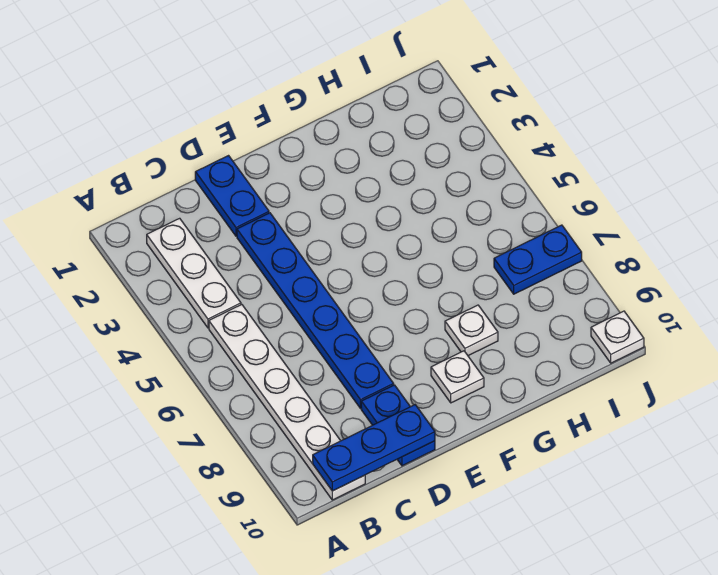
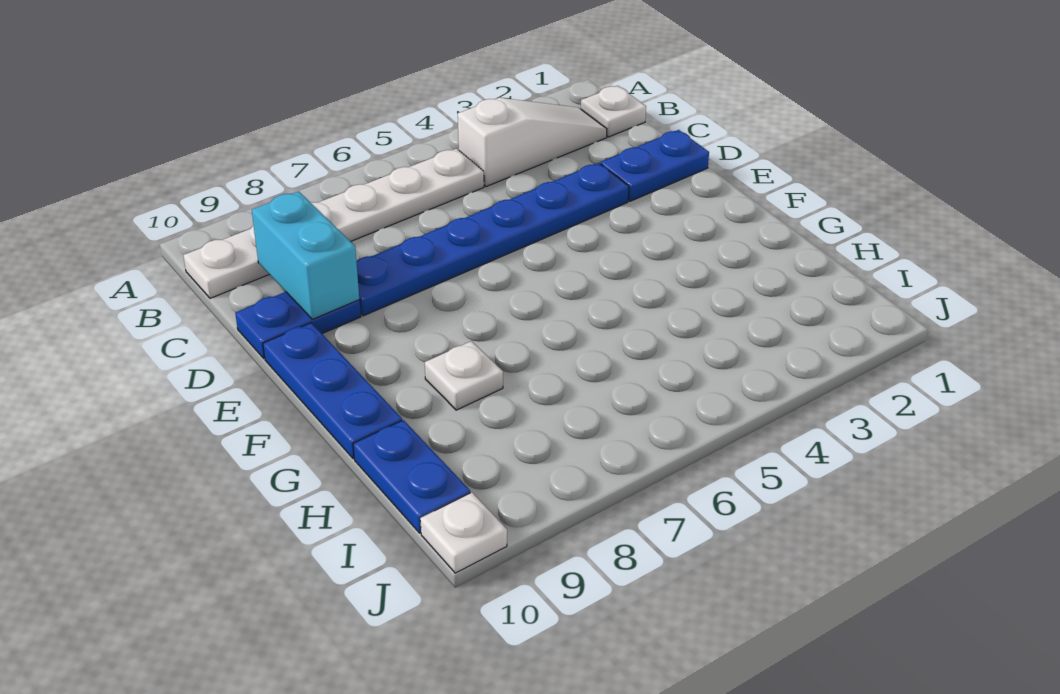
white 1x3 plate [147,218,241,328] -> white 1x3 slope [458,98,607,187]
blue 1x3 plate [313,405,435,491] -> blue 1x3 plate moved to [263,323,402,459]
none -> cyan 1x2 brick [252,192,359,319]
white 1x1 plate [431,351,484,403] -> white 1x1 plate moved to [581,86,646,137]
blue 1x2 plate [494,225,582,294] -> blue 1x2 plate moved to [353,420,470,533]

